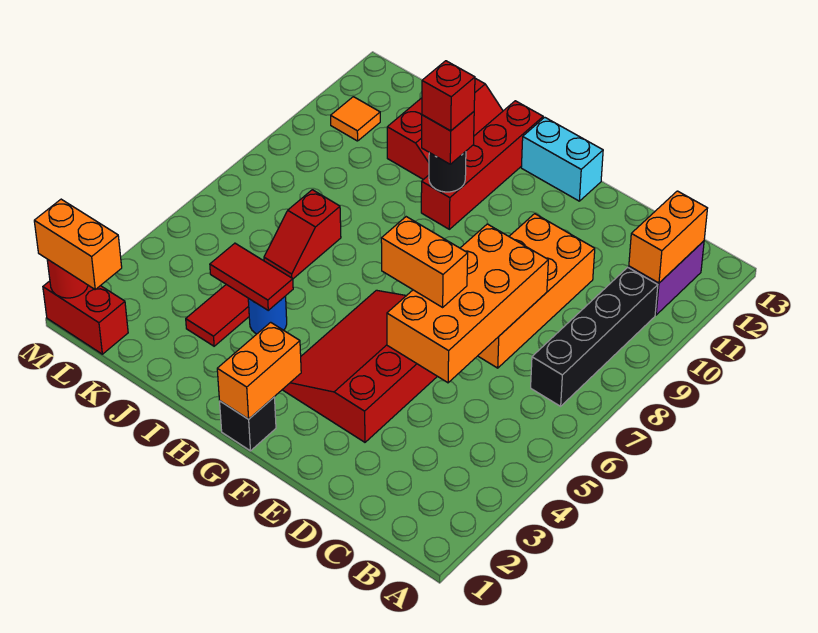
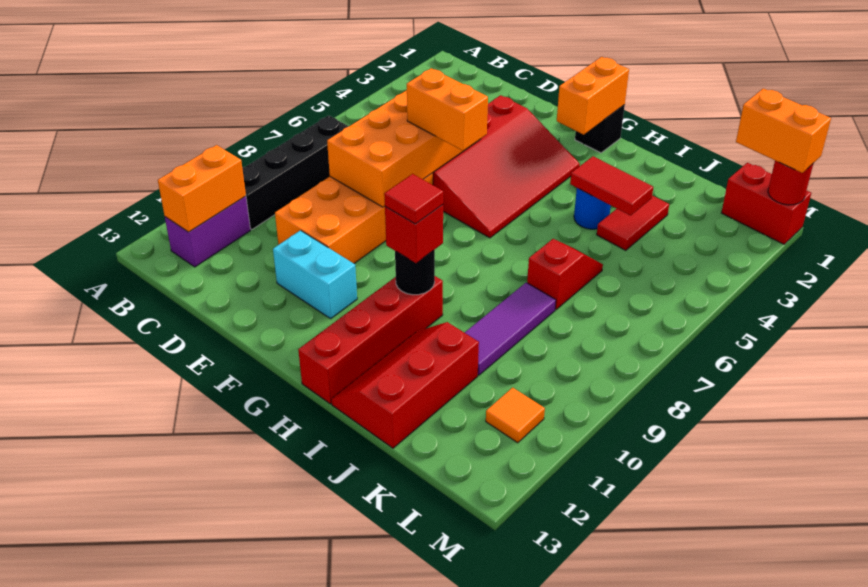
cyan 1x2 brick [521,117,603,201] -> cyan 1x2 brick moved to [273,230,357,319]
red 1x1 brick [422,61,475,131] -> red 1x1 tile [384,174,443,224]
none -> purple 1x3 tile [465,283,556,375]

